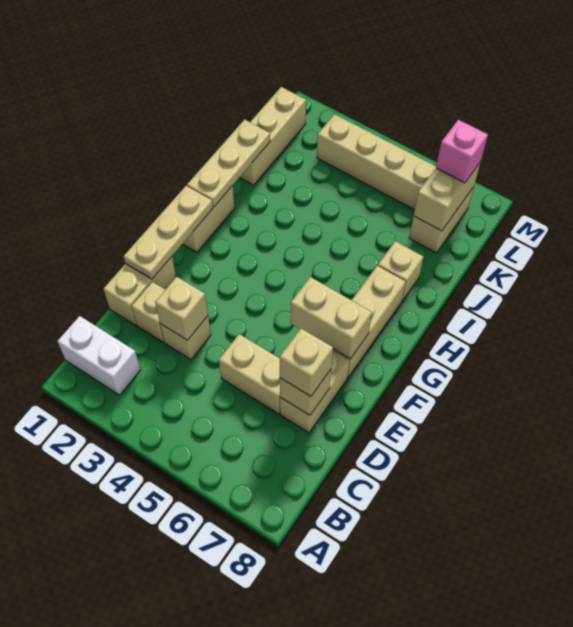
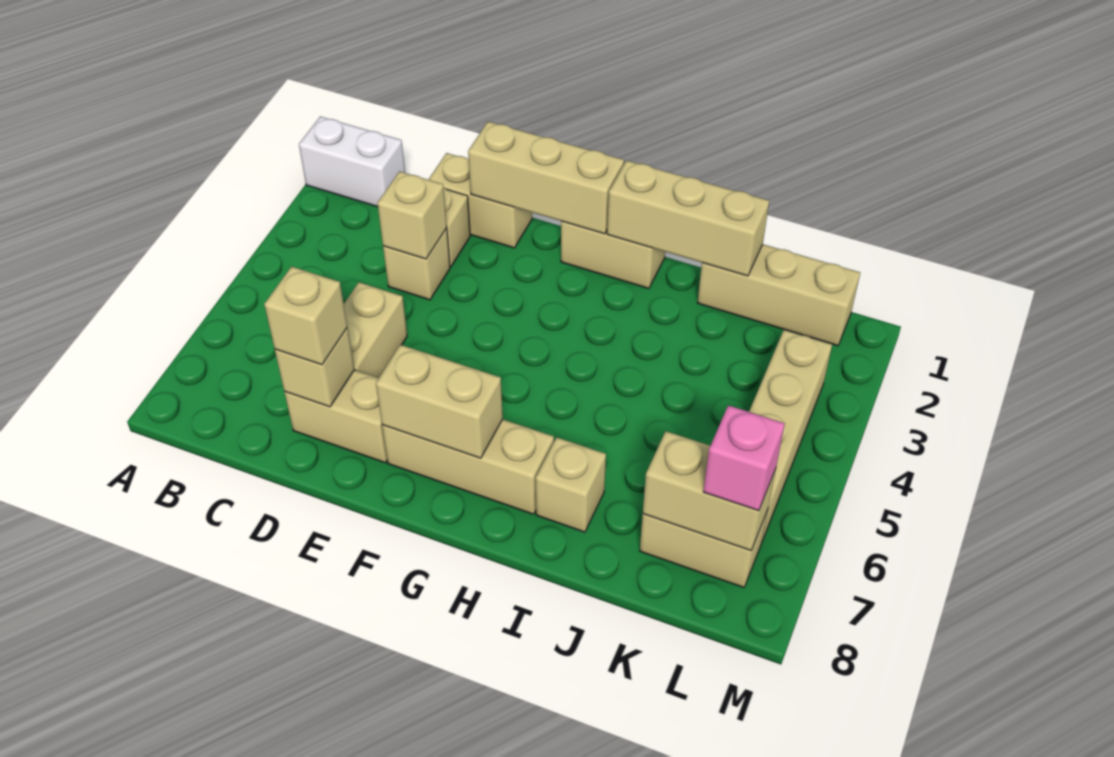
white 1x2 brick [58,316,141,395] -> white 1x2 brick turned to [299,117,405,207]
tan 1x3 plate [124,186,213,279] -> tan 1x3 brick [468,122,624,234]
tan 1x2 brick [291,277,372,359] -> tan 1x2 brick turned to [376,345,503,458]
tan 1x3 plate [187,120,270,207] -> tan 1x3 brick [607,160,769,276]

